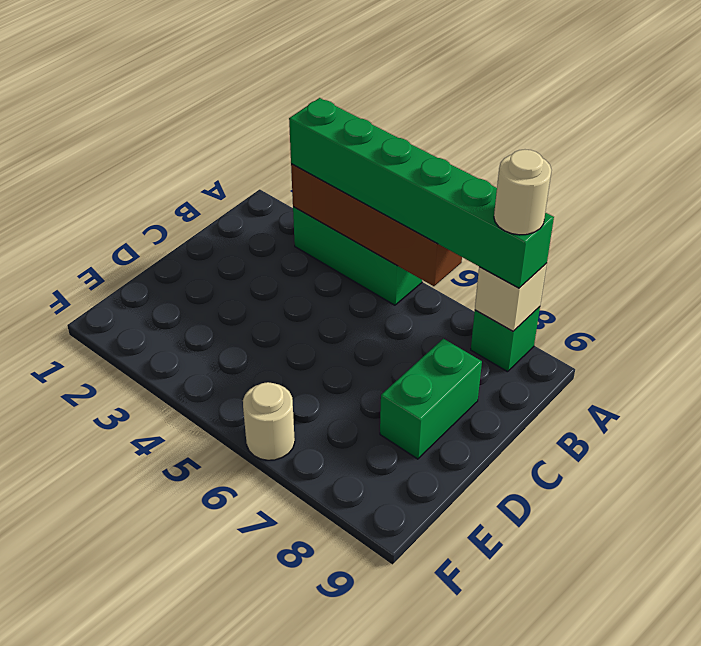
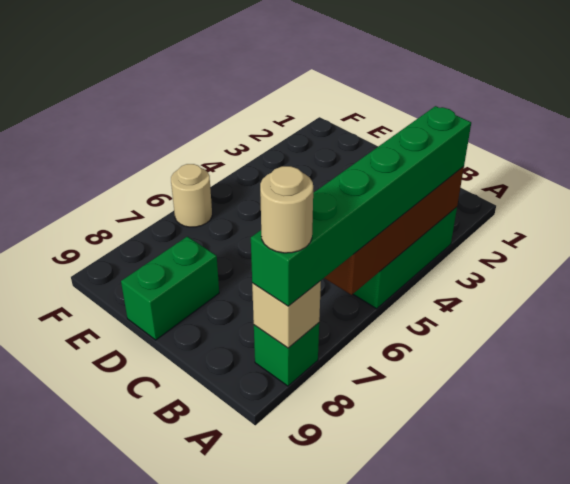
green 1x2 brick [380,339,482,459] -> green 1x2 brick turned to [121,237,219,340]

